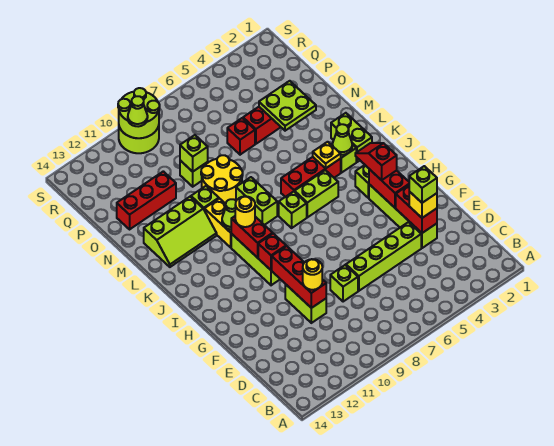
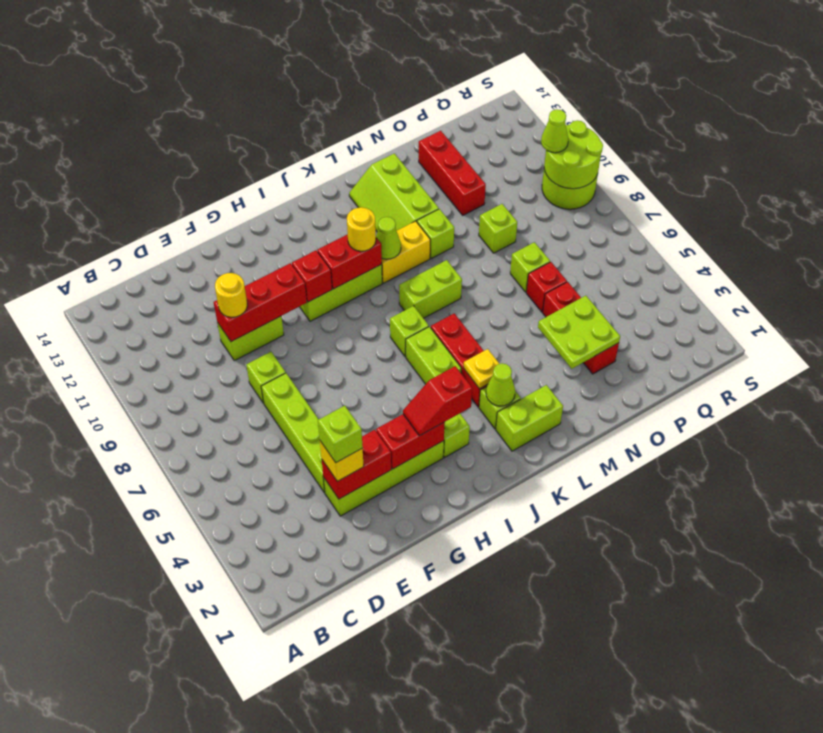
red 1x2 slope [355,143,397,180] -> red 1x2 slope turned to [403,366,472,436]
yellow 2x2 round brick [201,155,243,204] -> none
lime 1x1 brick [180,135,208,172] -> lime 1x1 brick moved to [510,242,550,292]

